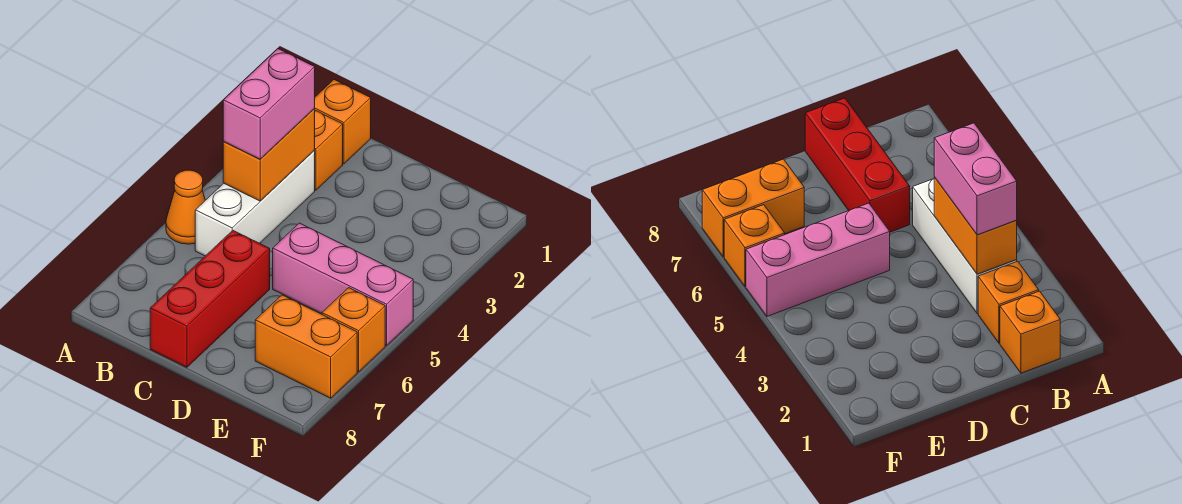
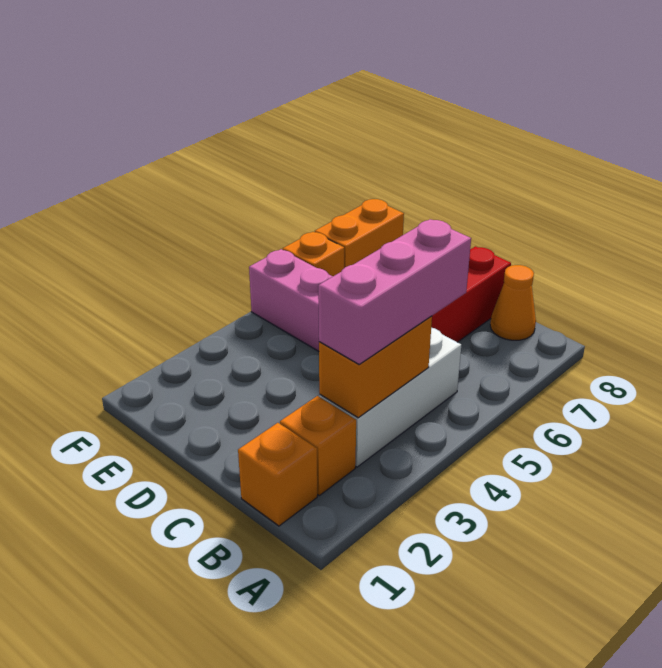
orange 1x1 cone [166,170,205,244] -> orange 1x1 cone moved to [490,265,536,340]
pink 1x2 brick [223,49,315,159] -> pink 1x3 brick [318,219,471,364]
orange 1x2 brick [255,295,357,398] -> orange 1x2 brick turned to [315,199,404,268]

